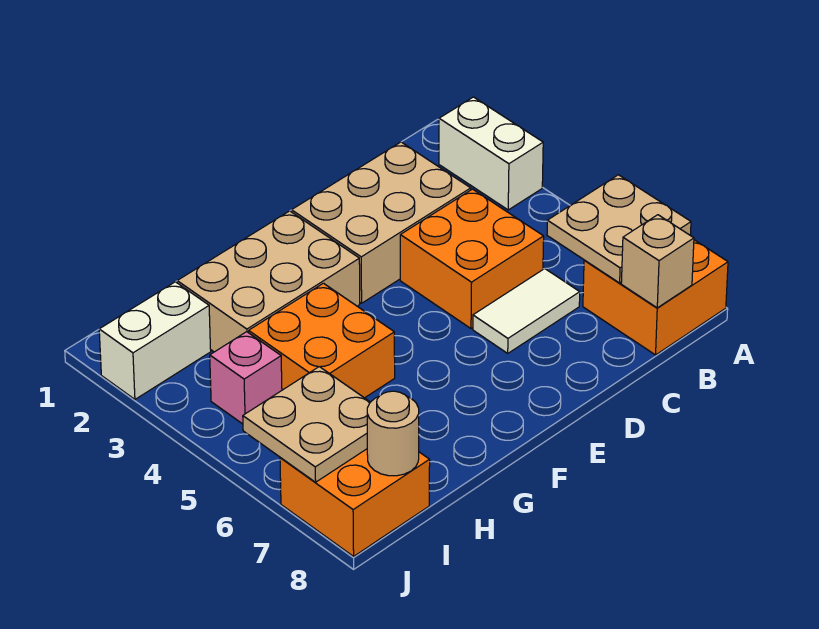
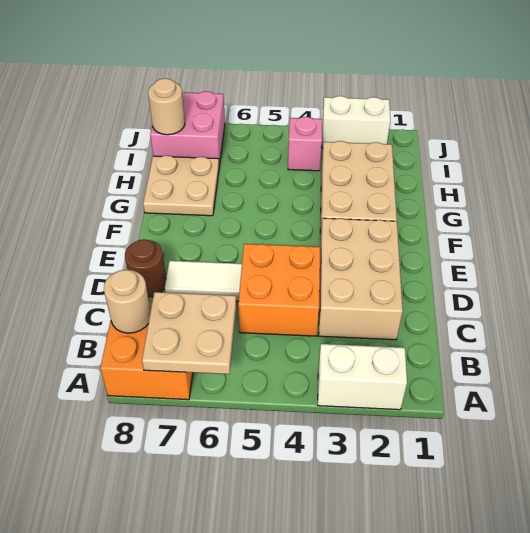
tan 1x1 brick [621,215,694,308] -> tan 1x1 round brick [104,270,151,333]
white 1x2 tile [473,269,580,353] -> white 1x2 tile turned to [165,261,242,301]
none -> brown 1x1 round brick [125,239,166,297]
orange 2x2 brick [249,283,395,398] -> none
white 1x2 brick [99,282,211,399] -> white 1x2 brick turned to [322,96,390,148]
tan 2x2 plate [243,367,370,482] -> tan 2x2 plate moved to [143,155,219,216]
orange 2x2 brick [280,449,430,556] -> pink 2x2 brick [150,91,225,165]

